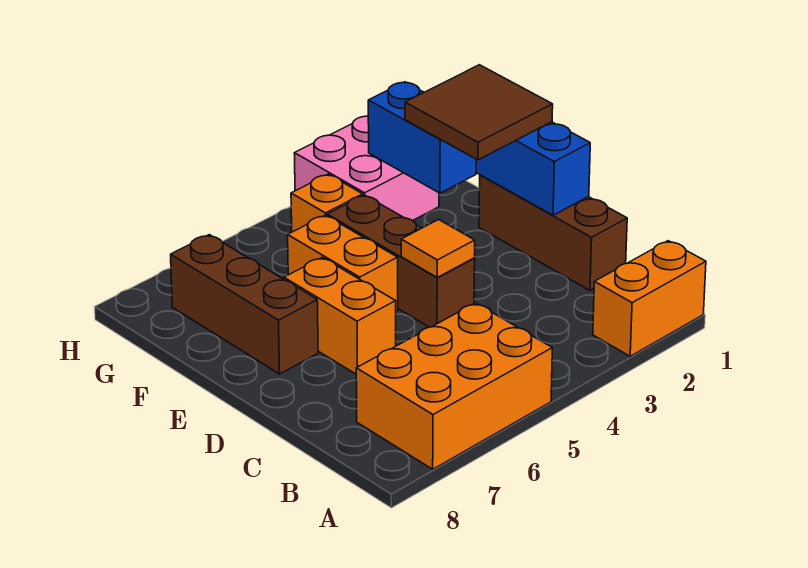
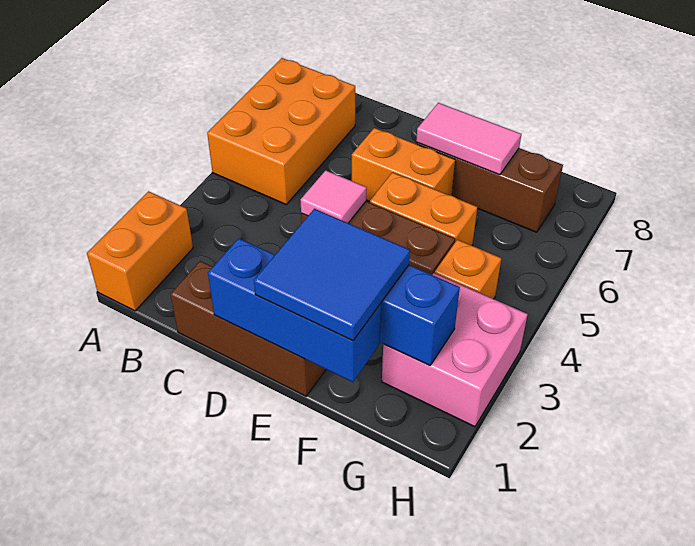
orange 1x1 tile [401,220,475,277] -> pink 1x1 tile [300,170,367,223]
brown 2x2 tile [405,65,553,160] -> blue 2x2 tile [254,209,410,341]
none -> pink 1x2 tile [416,103,521,175]

